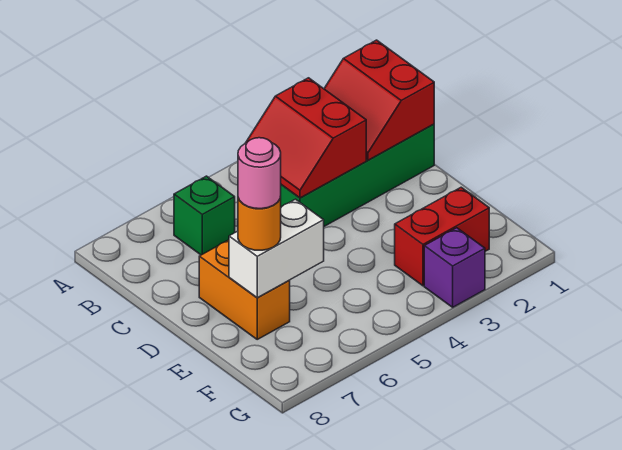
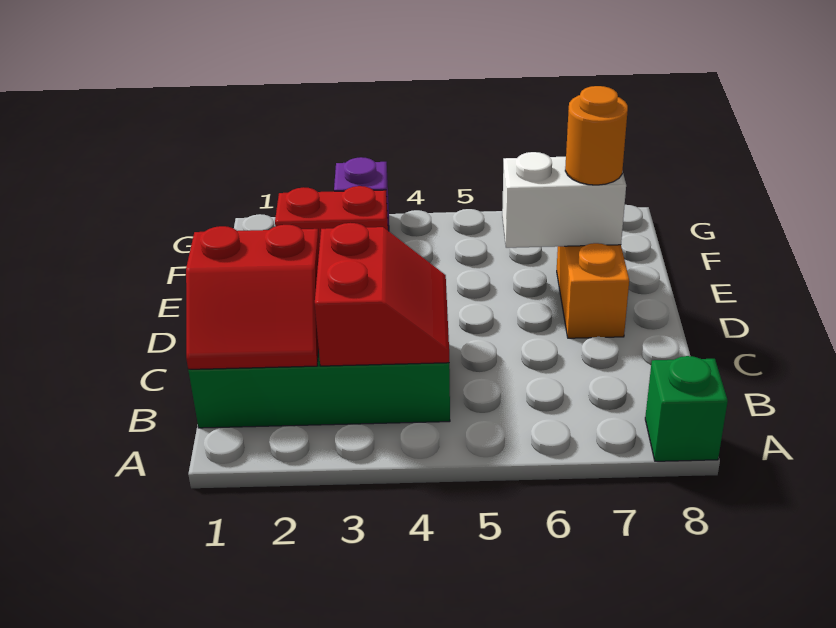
red 2x2 slope [324,40,434,160] -> red 2x2 slope turned to [186,225,320,369]
green 1x1 brick [174,176,235,255] -> green 1x1 brick moved to [645,356,728,461]
pink 1x1 round brick [238,138,281,209] -> none

